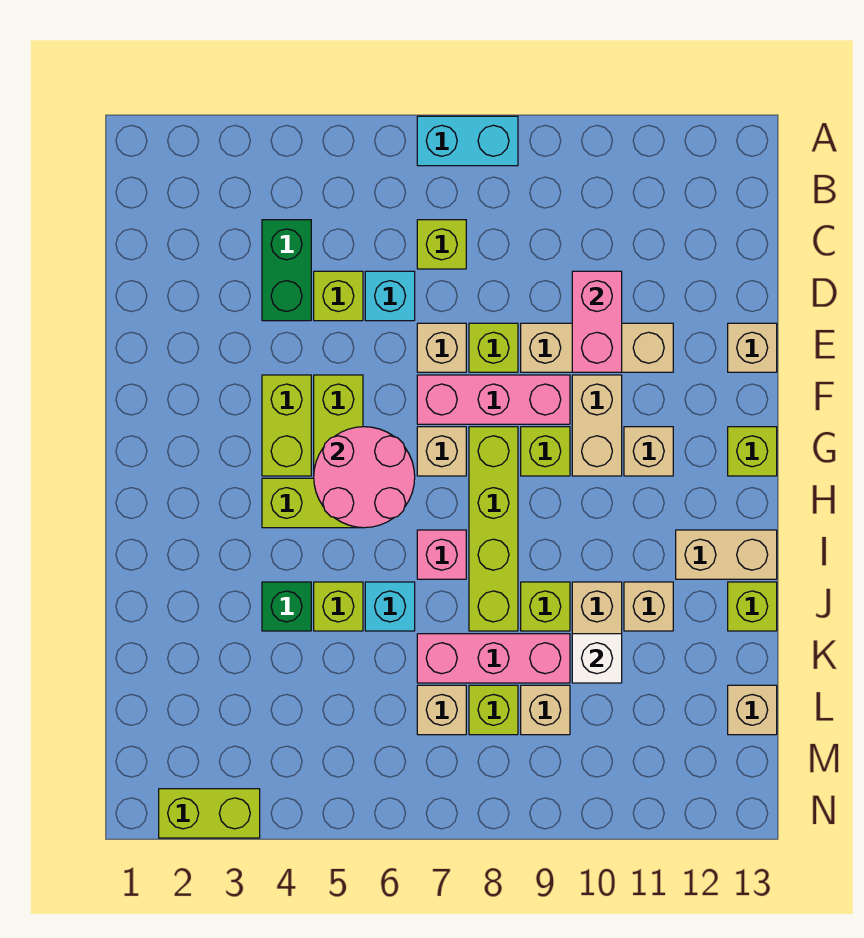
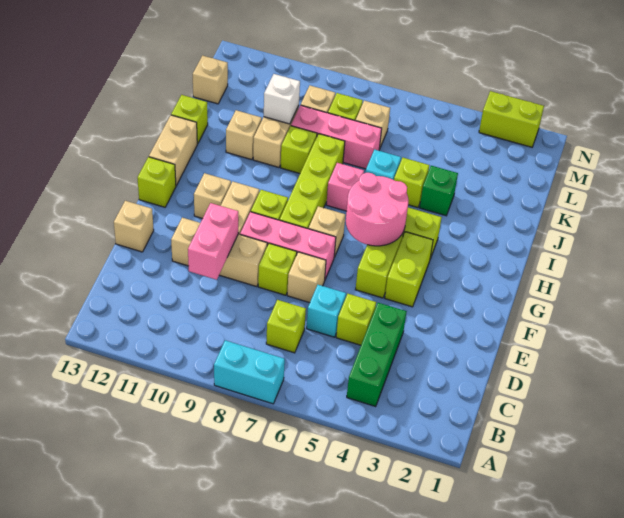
green 1x2 brick [262,220,311,321] -> green 1x3 brick [347,303,407,407]
tan 1x2 brick [676,530,777,579] -> tan 1x2 brick turned to [149,115,197,186]

